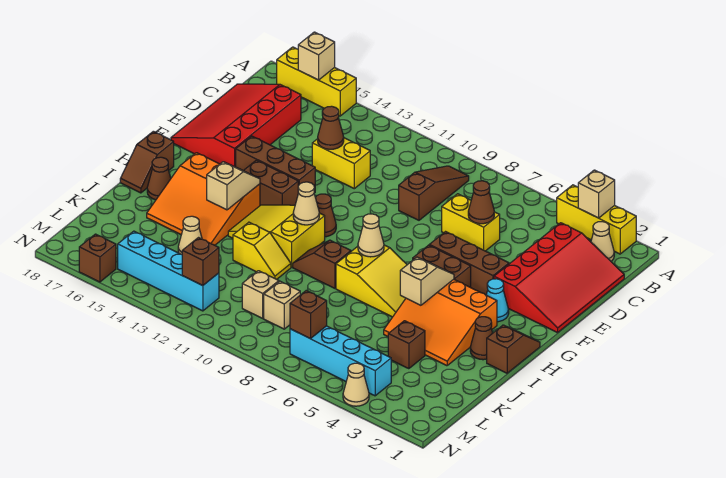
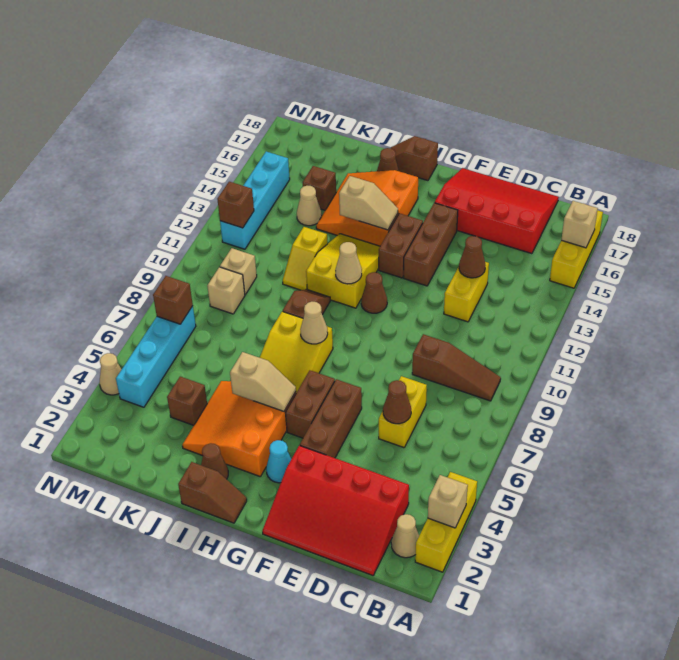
brown 1x1 brick [79,234,116,282] -> brown 1x1 brick moved to [303,166,336,210]

